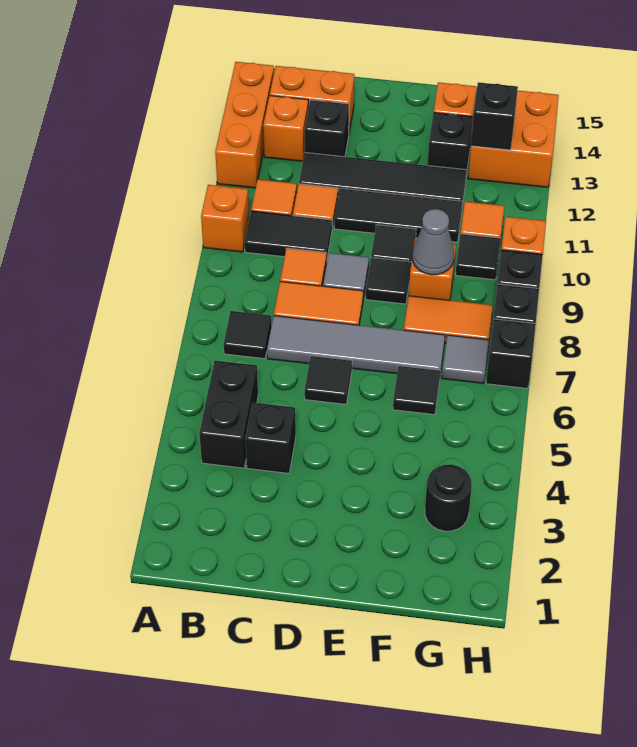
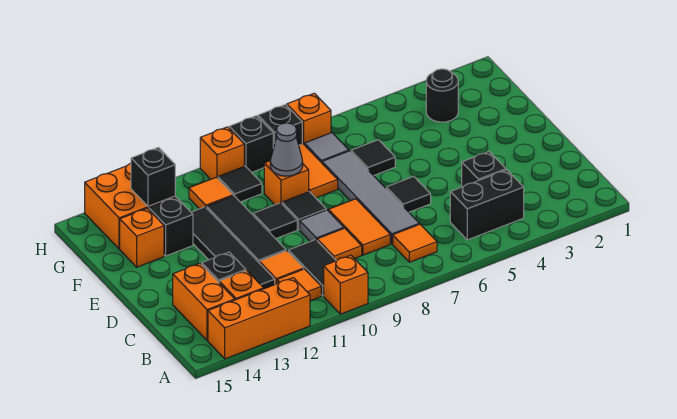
black 1x1 tile [224,311,272,359] -> orange 1x1 tile [393,224,437,262]
black 1x1 brick [486,319,536,388] -> orange 1x1 brick [287,93,331,144]

